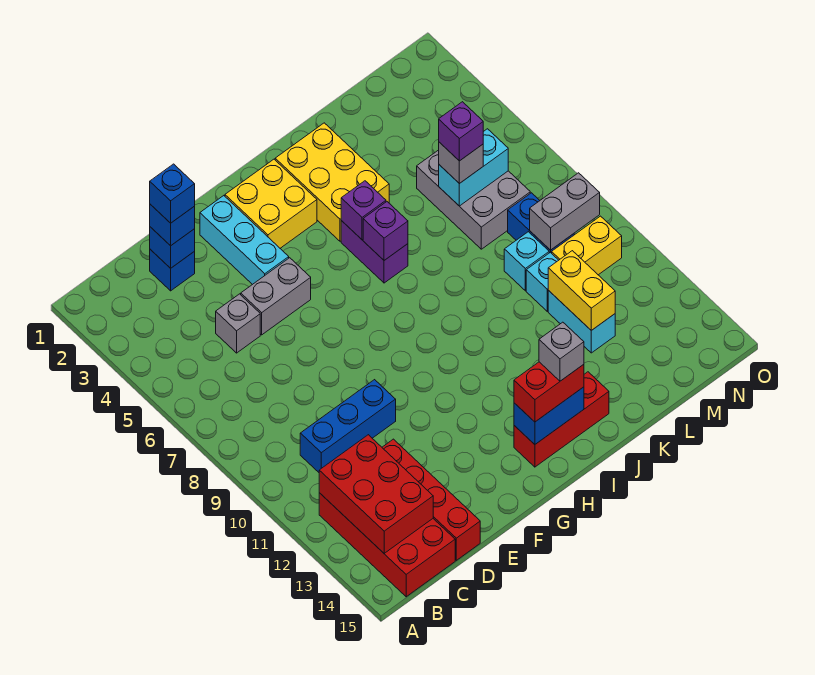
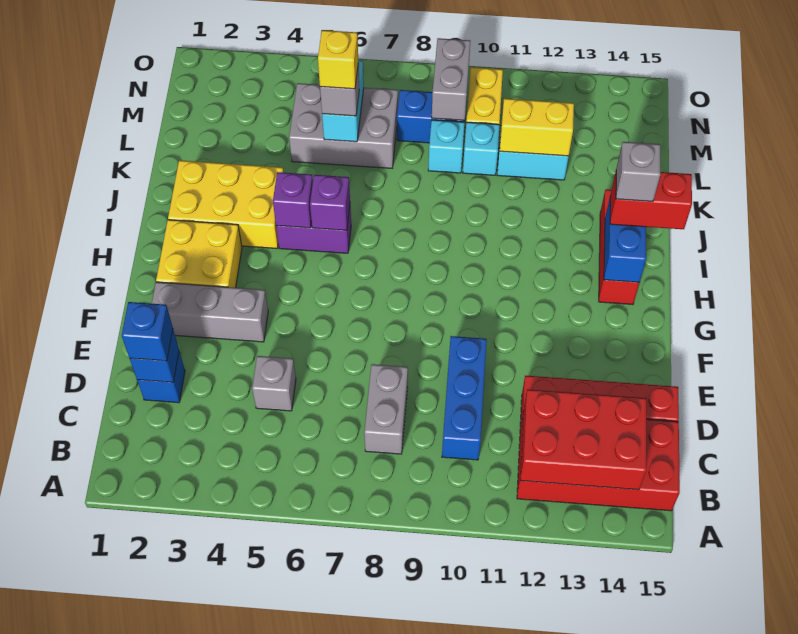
blue 1x1 brick [150,164,195,223] -> none
grey 1x2 brick [241,258,311,335] -> grey 1x2 brick moved to [364,364,408,454]
cyan 1x3 brick [200,196,289,285] -> grey 1x3 brick [152,282,268,342]
red 1x2 brick [514,362,584,422] -> red 1x2 brick turned to [610,172,692,229]
purple 1x1 brick [439,102,483,161] -> yellow 1x1 brick [318,30,358,89]

